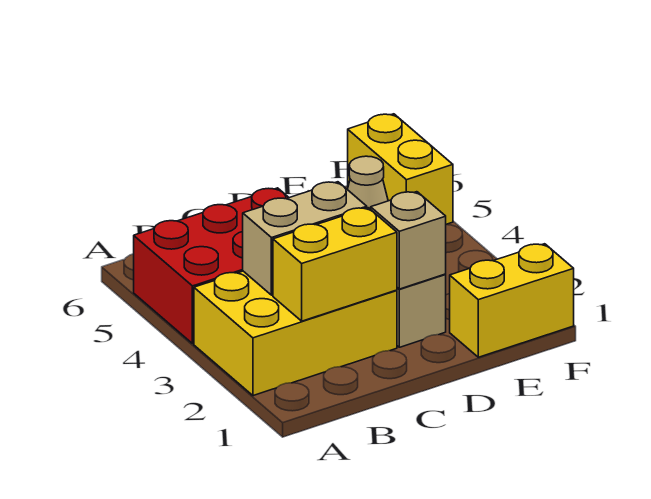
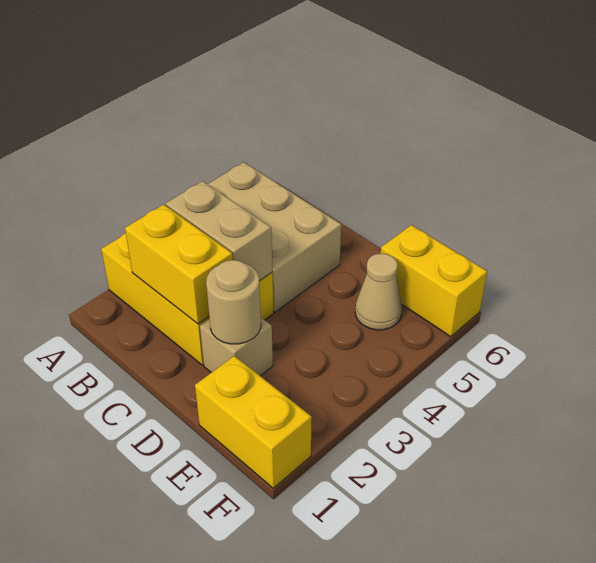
red 2x3 brick [134,188,289,344] -> tan 2x3 brick [208,162,341,312]
tan 1x1 brick [371,192,446,289] -> tan 1x1 round brick [206,260,261,344]
yellow 1x2 brick [348,114,453,224] -> yellow 1x2 brick turned to [381,225,487,337]

